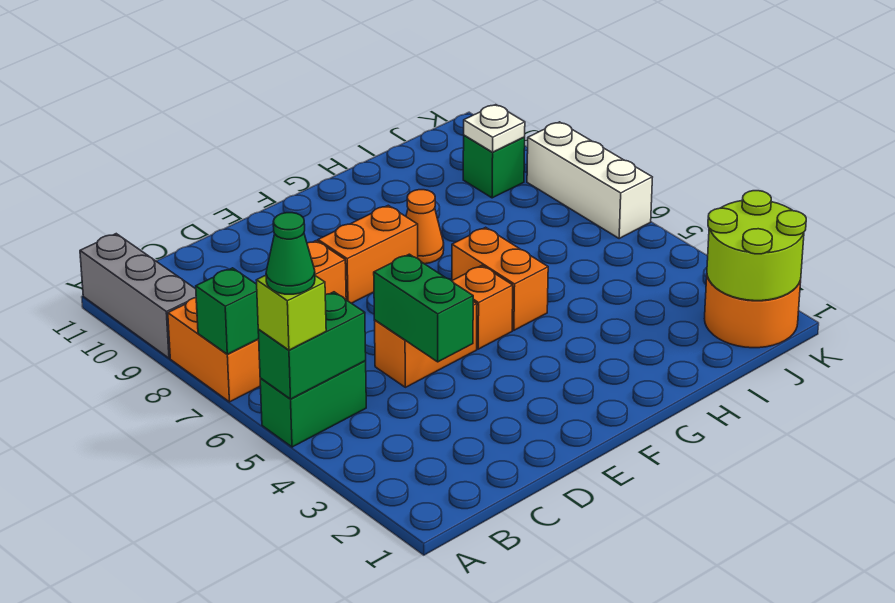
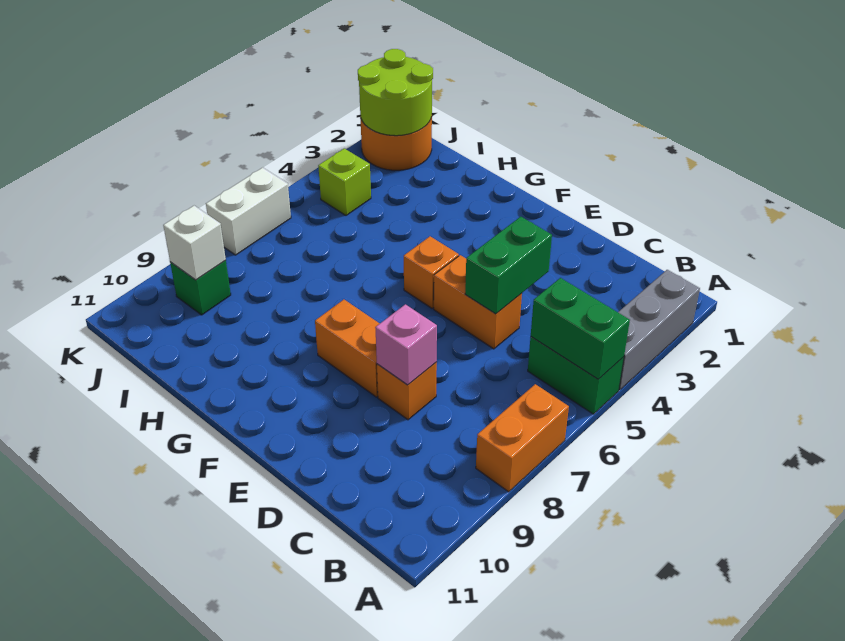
lime 1x1 brick [256,275,326,350] -> lime 1x1 brick moved to [318,149,371,215]
green 1x1 cone [266,213,315,294] -> none
green 1x1 brick [196,268,259,354] -> none
grey 1x3 brick [80,234,196,358] -> grey 1x3 brick moved to [618,270,700,390]
none -> pink 1x1 brick [375,304,437,385]
orange 1x2 brick [452,227,548,330] -> none
orange 1x1 cone [406,190,444,264] -> none
white 1x1 plate [464,105,525,152] -> white 1x1 brick [163,206,226,280]
white 1x3 brick [527,122,652,238] -> white 1x2 brick [206,168,291,255]

